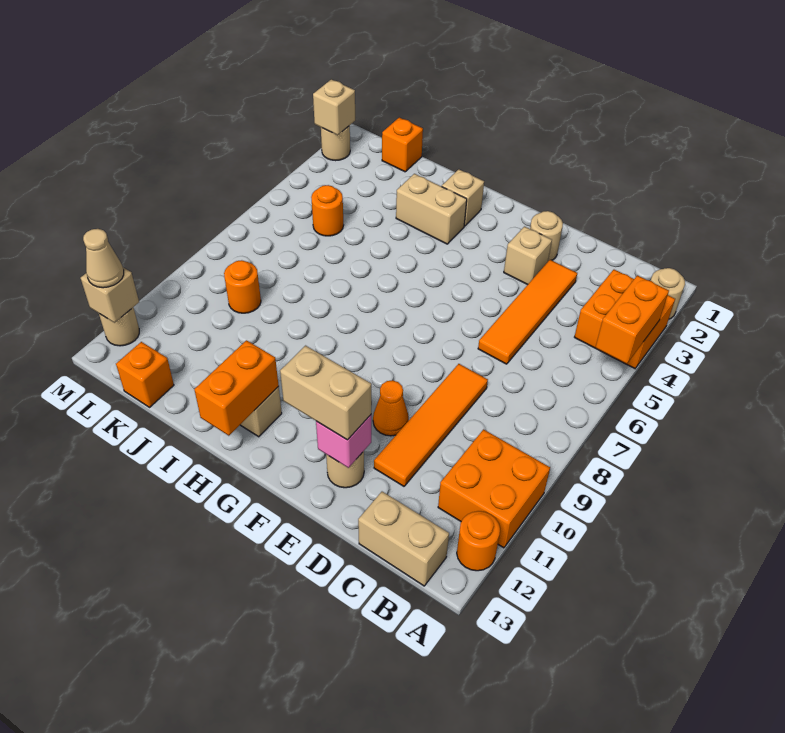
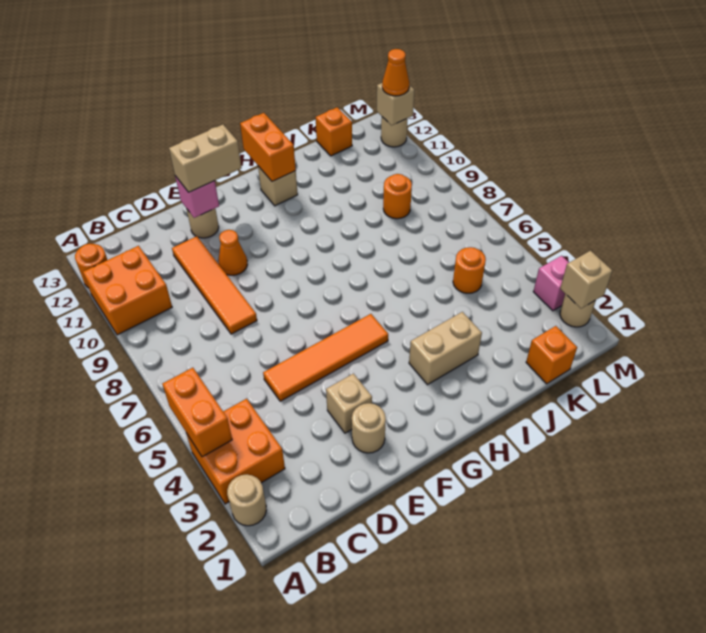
tan 1x2 brick [358,492,449,586] -> none
orange 1x4 tile [478,260,577,364] -> orange 1x4 tile turned to [263,314,388,401]
tan 1x1 brick [442,169,484,226] -> none
none -> pink 1x1 brick [533,256,569,311]
tan 1x1 cone [83,229,124,288] -> orange 1x1 cone [382,49,409,96]

